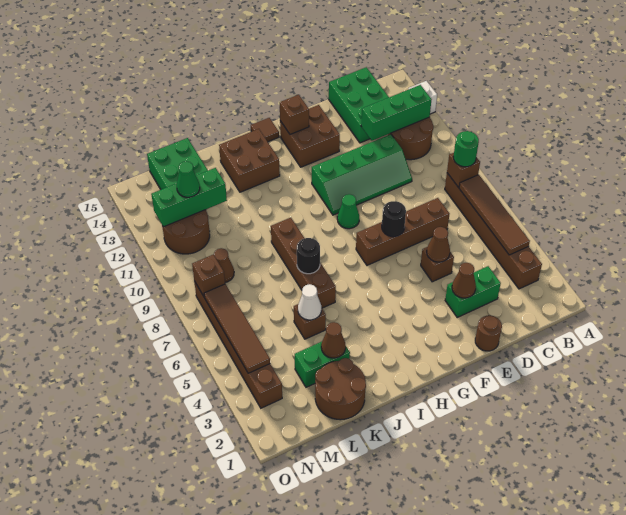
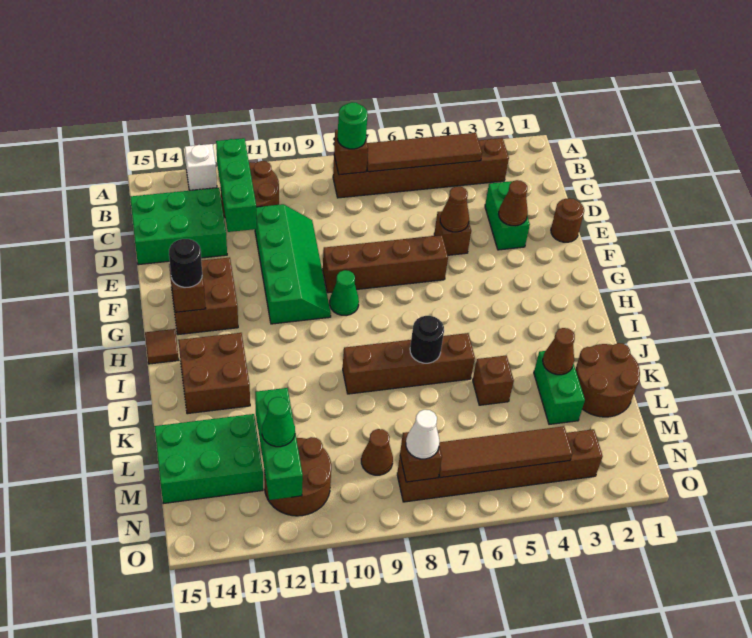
brown 1x4 brick [356,198,449,265] -> brown 1x4 brick turned to [323,235,448,293]
black 1x1 round brick [382,201,406,237] -> black 1x1 round brick moved to [169,239,202,287]
white 1x1 cone [298,284,321,320] -> white 1x1 cone moved to [406,410,439,459]

